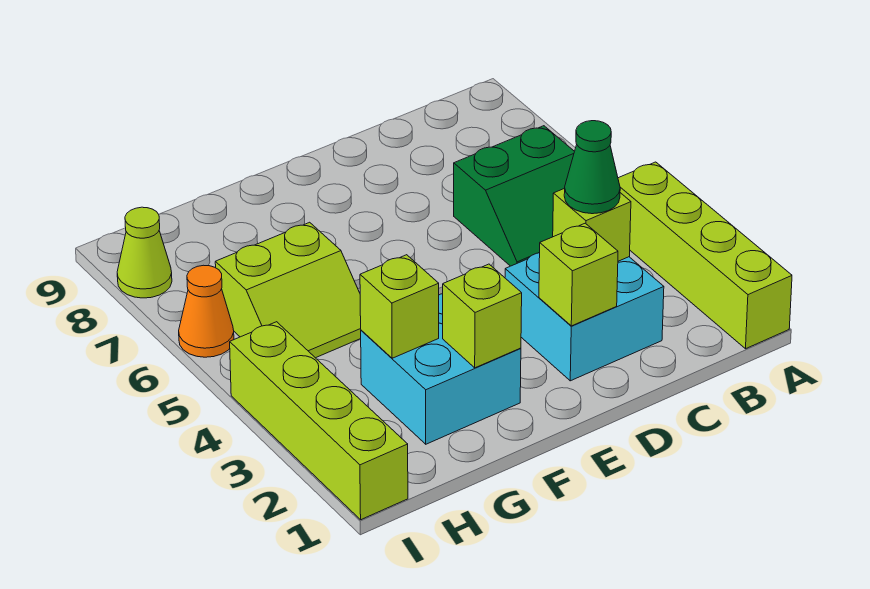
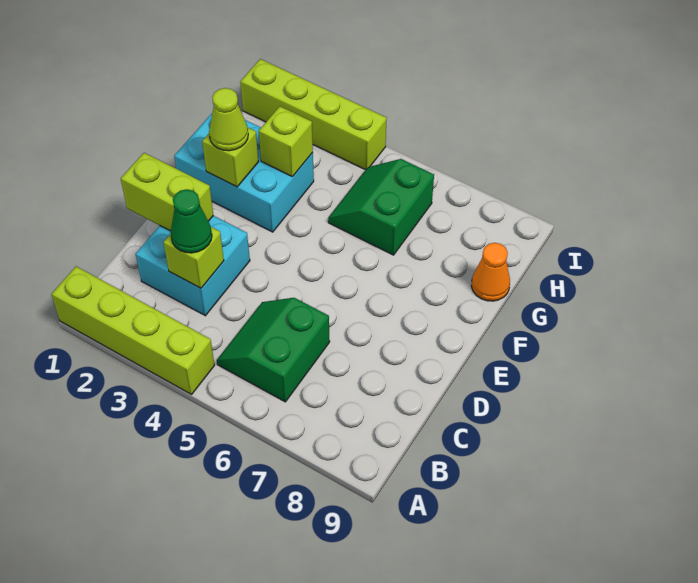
lime 1x1 brick [539,223,618,326] -> lime 1x2 brick [121,153,213,231]
cyan 2x2 brick [361,294,521,444] -> cyan 2x3 brick [174,114,314,232]
lime 2x2 slope [215,222,361,358] -> green 2x2 slope [328,159,434,255]
orange 1x1 cone [179,265,234,357] -> orange 1x1 cone moved to [471,243,510,301]
lime 1x1 cone [117,207,172,298] -> lime 1x1 cone moved to [209,88,248,151]

